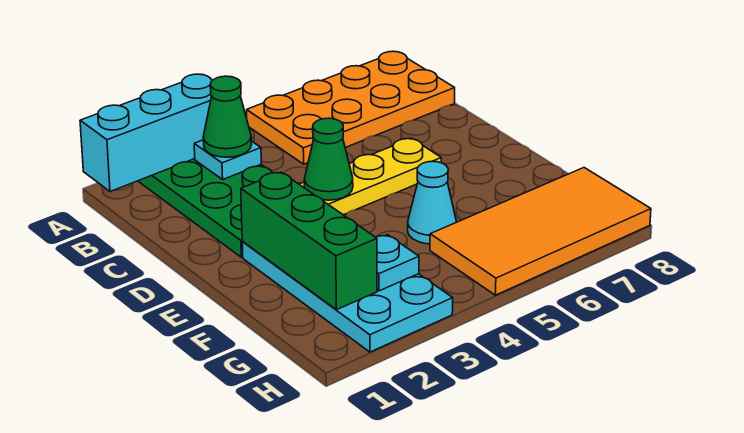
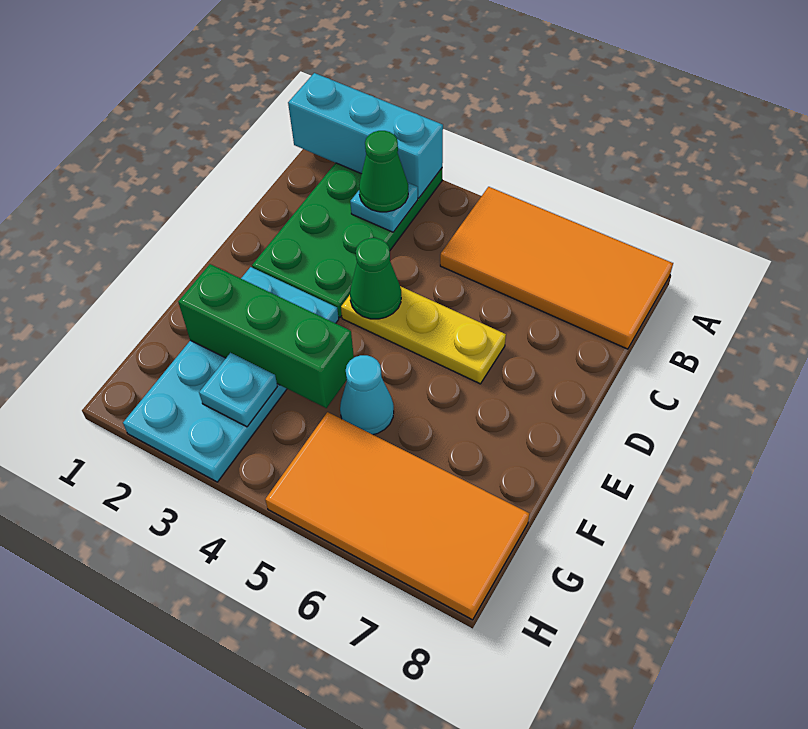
orange 2x4 plate [247,51,455,164] -> orange 2x4 tile [440,187,673,349]
green 1x3 brick [241,172,377,310] -> green 1x3 brick turned to [178,264,354,408]

